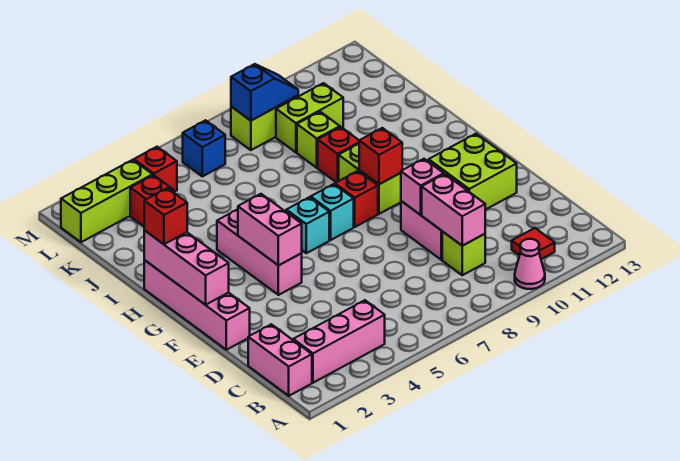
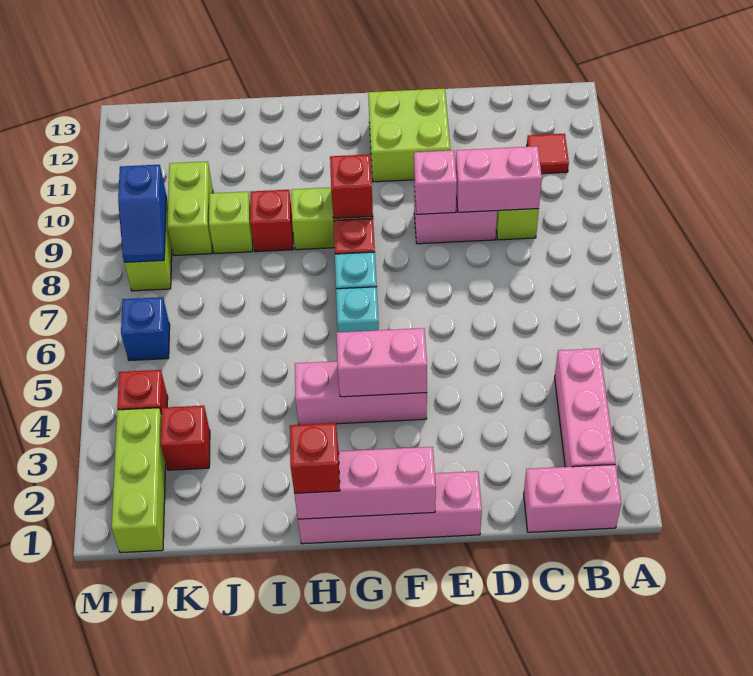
pink 1x1 cone [515,239,545,289] -> none
blue 1x2 slope [231,64,298,121] -> blue 1x2 slope turned to [118,165,166,263]

